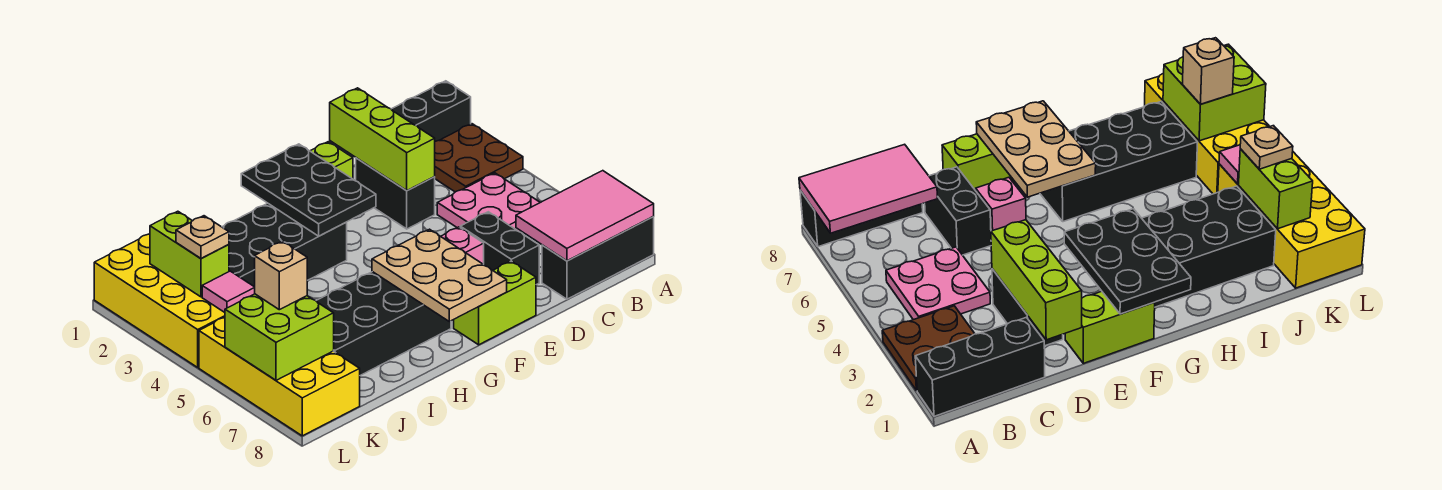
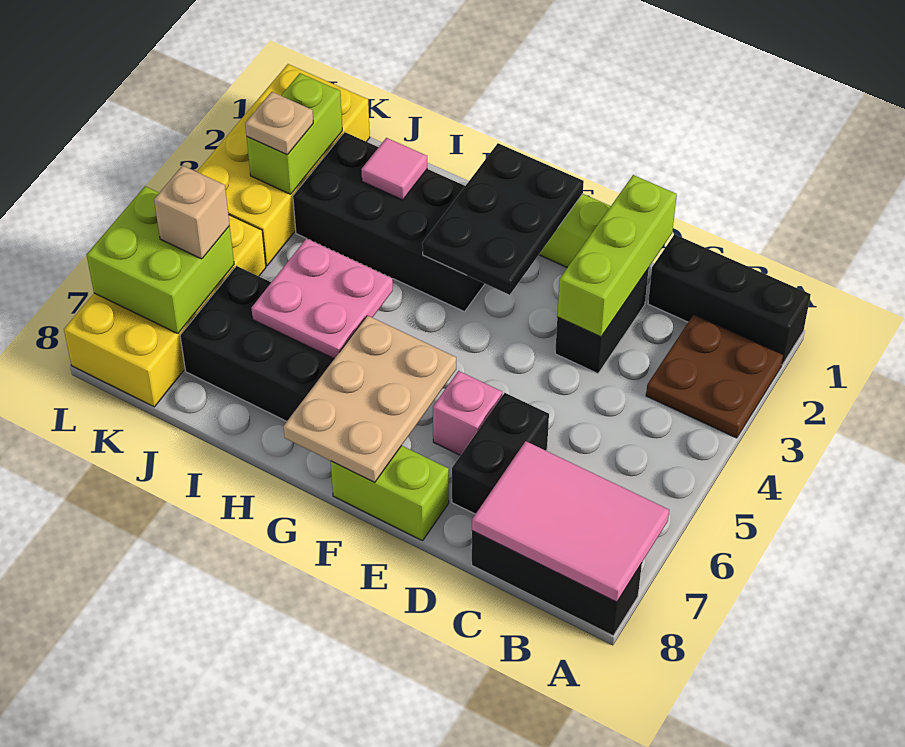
pink 2x2 plate [437,173,540,232] -> pink 2x2 plate moved to [252,239,393,359]
pink 1x1 tile [202,271,255,312] -> pink 1x1 tile moved to [361,138,427,200]

